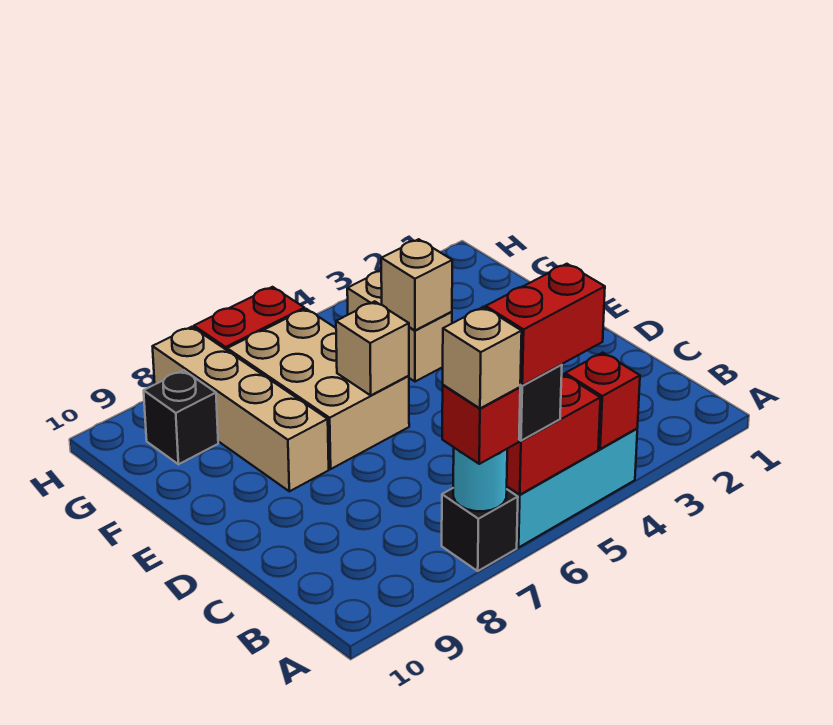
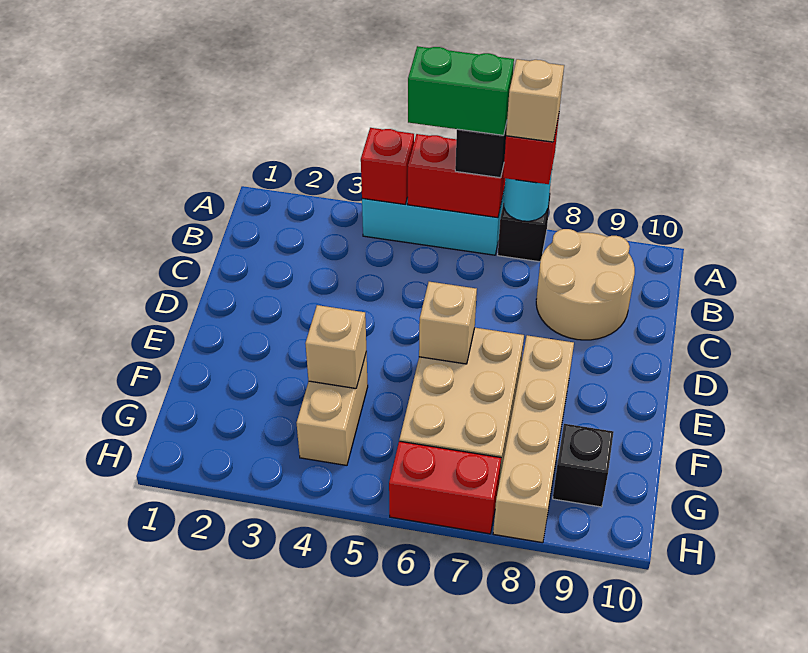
red 1x2 brick [486,264,605,385] -> green 1x2 brick [408,46,514,135]
none -> tan 2x2 round brick [536,229,635,340]

